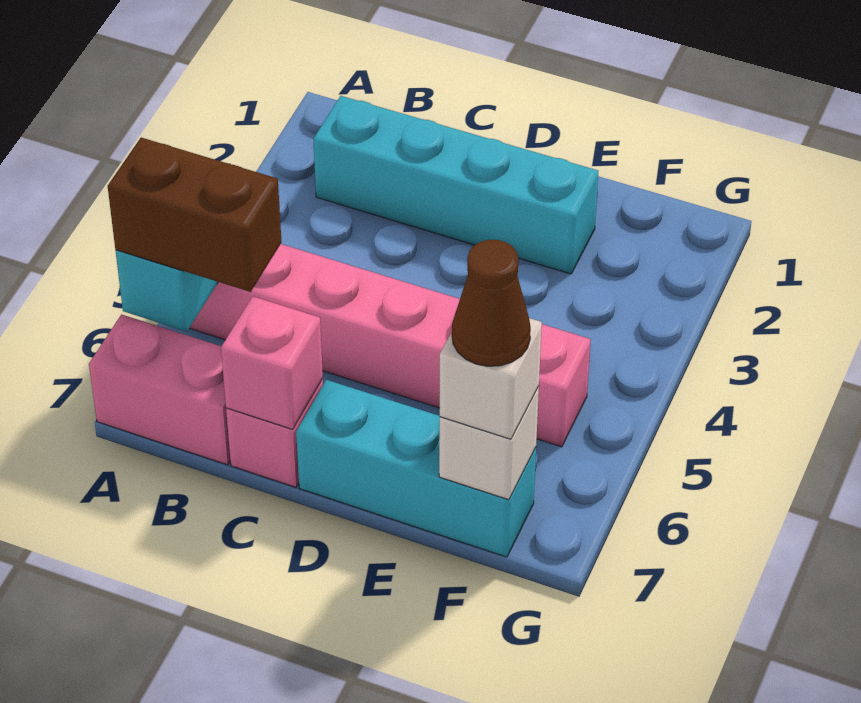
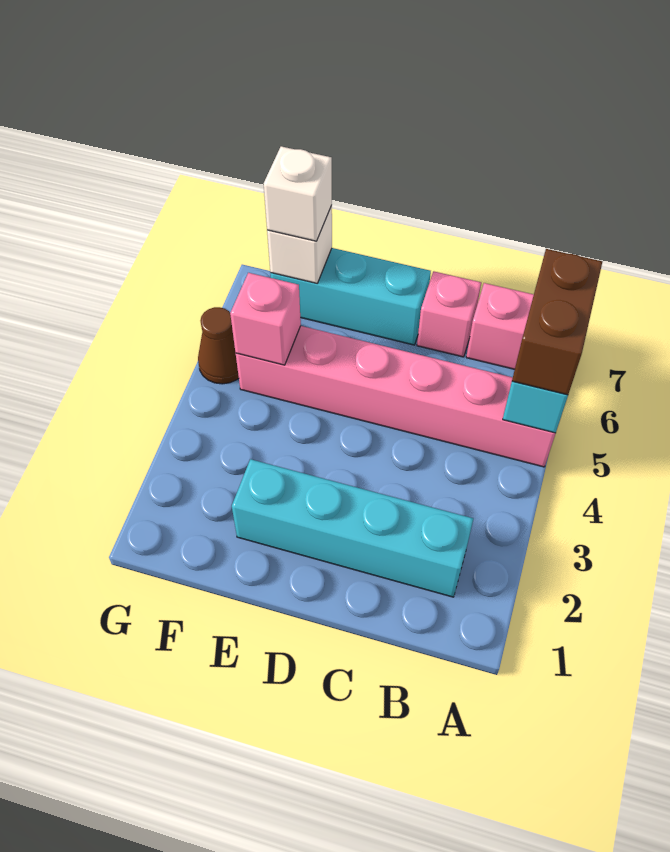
brown 1x2 brick [108,138,282,292] -> brown 1x2 brick turned to [512,249,602,395]
pink 1x1 brick [221,297,323,429] -> pink 1x1 brick moved to [230,273,301,365]
brown 1x1 cone [452,240,531,366] -> brown 1x1 cone moved to [198,307,239,384]

